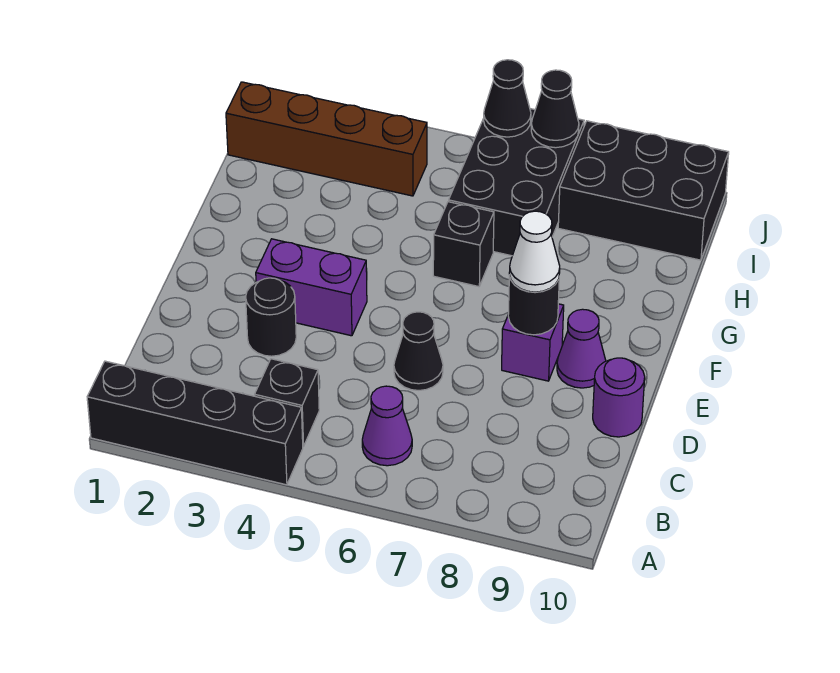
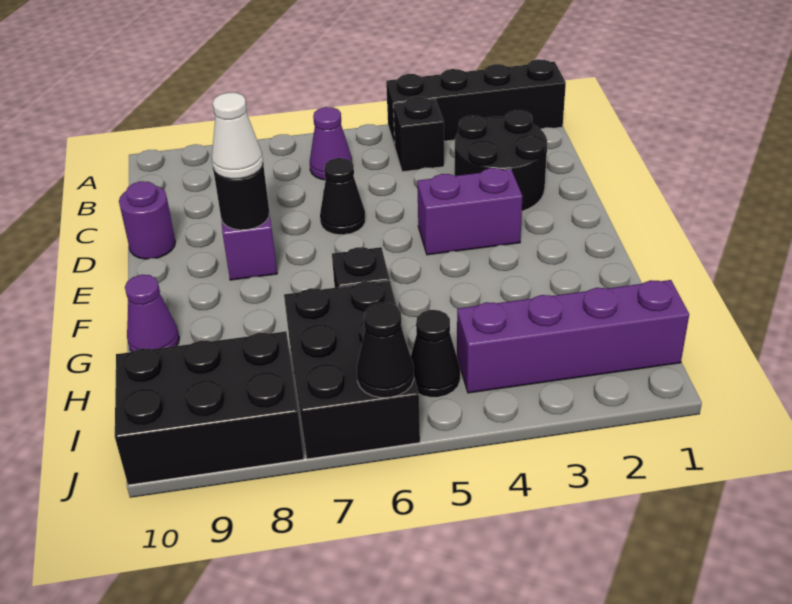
black 1x1 round brick [246,278,296,356] -> black 2x2 round brick [455,110,547,211]
purple 1x1 cone [557,309,606,388] -> purple 1x1 cone moved to [125,275,179,352]
brown 1x4 brick [226,82,427,196] -> purple 1x4 brick [457,280,689,393]
black 1x1 cone [531,70,579,148] -> black 1x1 cone moved to [411,310,460,397]

